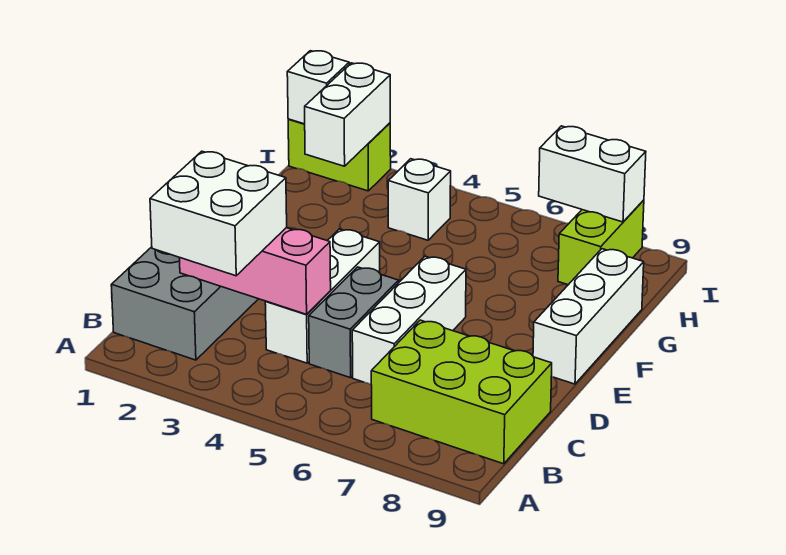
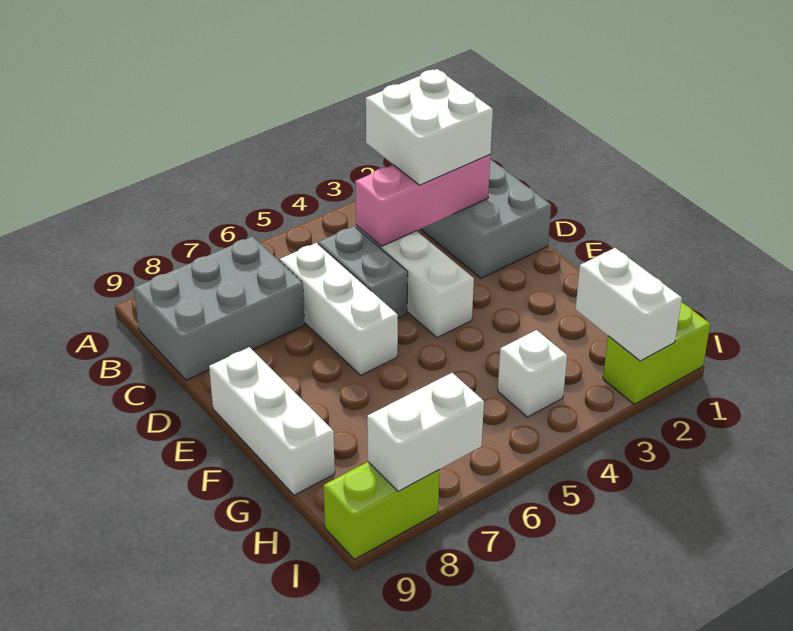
lime 2x3 brick [371,320,552,464] -> grey 2x3 brick [134,237,305,380]
lime 1x2 brick [558,200,644,285] -> lime 1x2 brick turned to [324,462,439,559]
white 1x1 brick [287,51,349,124] -> none

